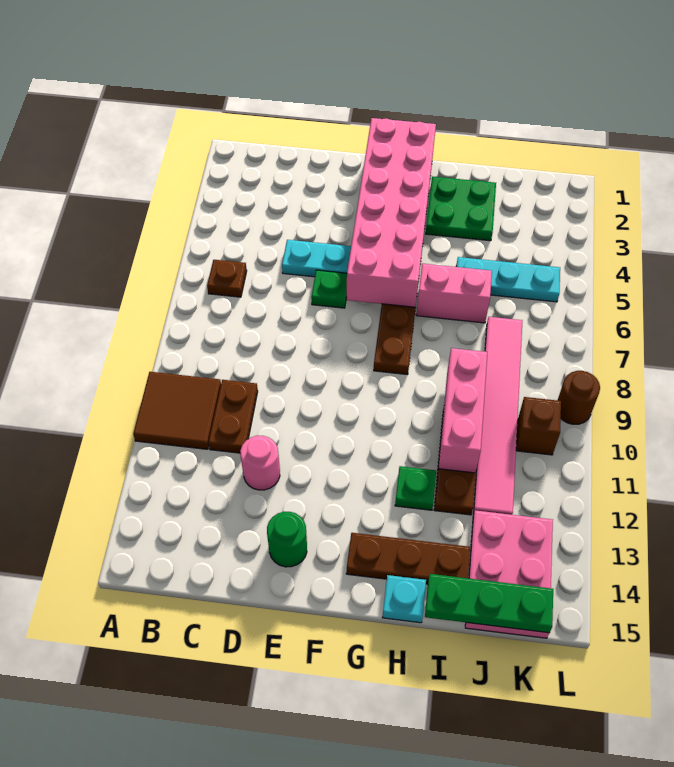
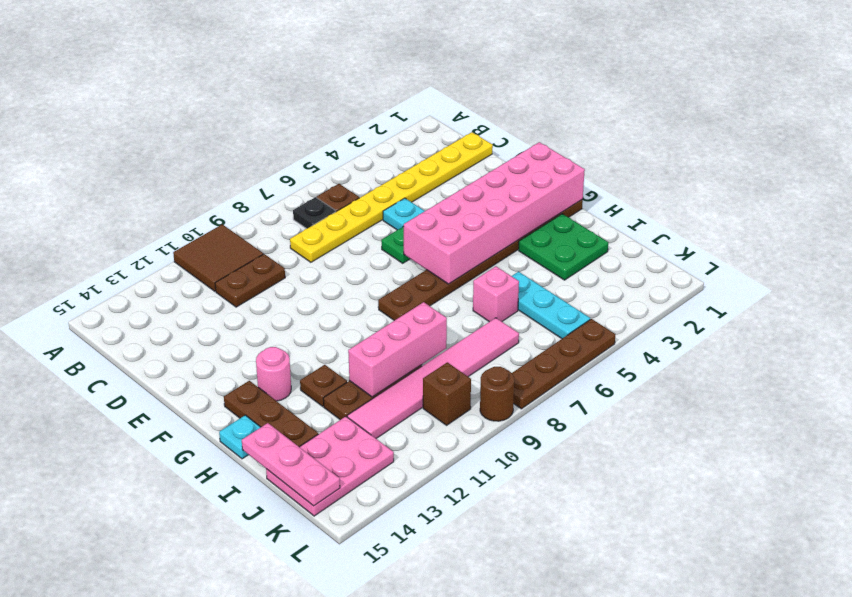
none -> black 1x1 plate [293,197,336,229]
none -> yellow 1x8 plate [290,132,493,262]
pink 1x1 round brick [240,436,280,490] -> pink 1x1 round brick moved to [256,347,291,401]
green 1x1 round brick [267,512,307,567] -> none
pink 1x2 brick [416,264,492,323] -> pink 1x1 brick [473,266,519,322]
green 1x1 plate [395,466,436,510] -> brown 1x1 plate [300,365,347,406]
green 1x3 plate [425,574,553,633] -> pink 1x3 plate [242,423,340,506]
none -> brown 1x4 plate [512,319,615,409]

